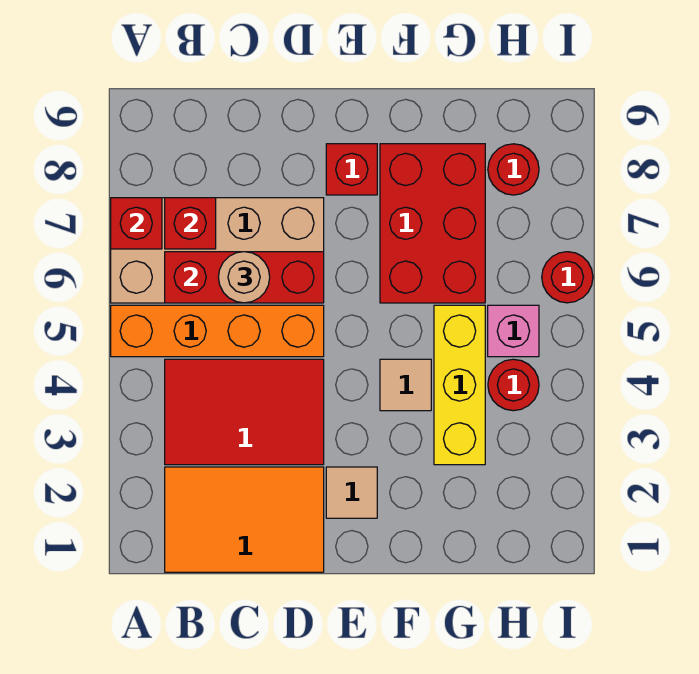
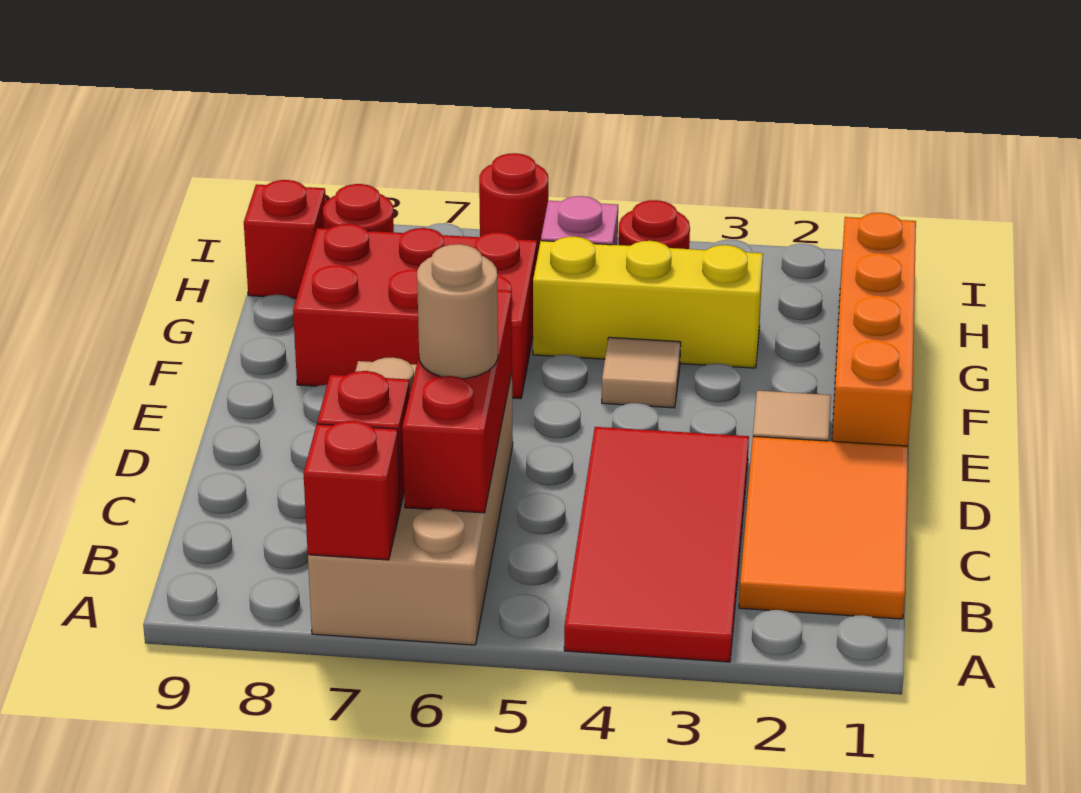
orange 1x4 brick [111,305,324,357] -> orange 1x4 brick moved to [832,213,916,446]
red 2x3 tile [165,359,324,465] -> red 2x4 tile [564,427,749,662]
red 1x1 brick [326,144,377,195] -> red 1x1 brick moved to [244,180,326,298]

